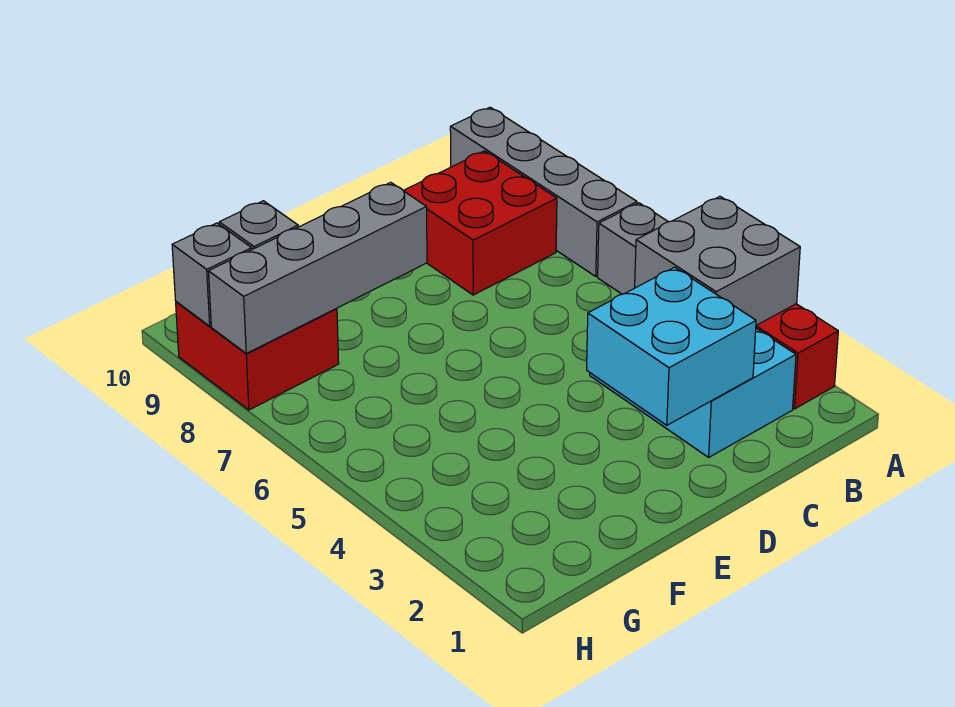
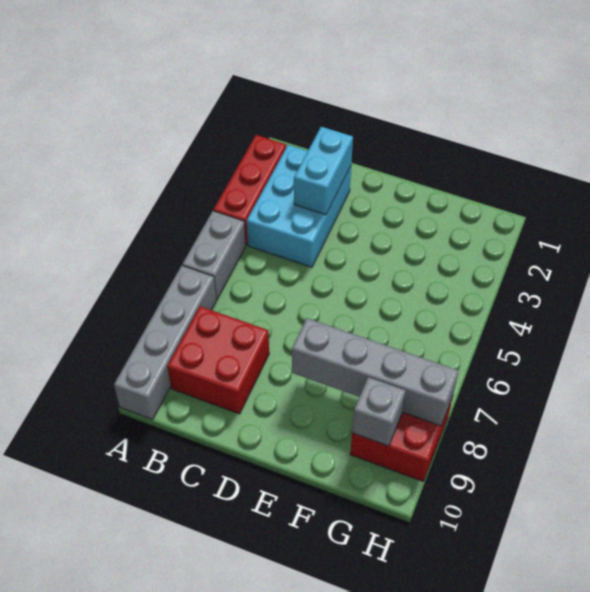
grey 2x2 brick [635,196,800,325] -> none
cyan 2x2 brick [587,267,756,425] -> cyan 1x2 brick [294,127,353,215]
grey 1x1 brick [172,223,252,326] -> none

